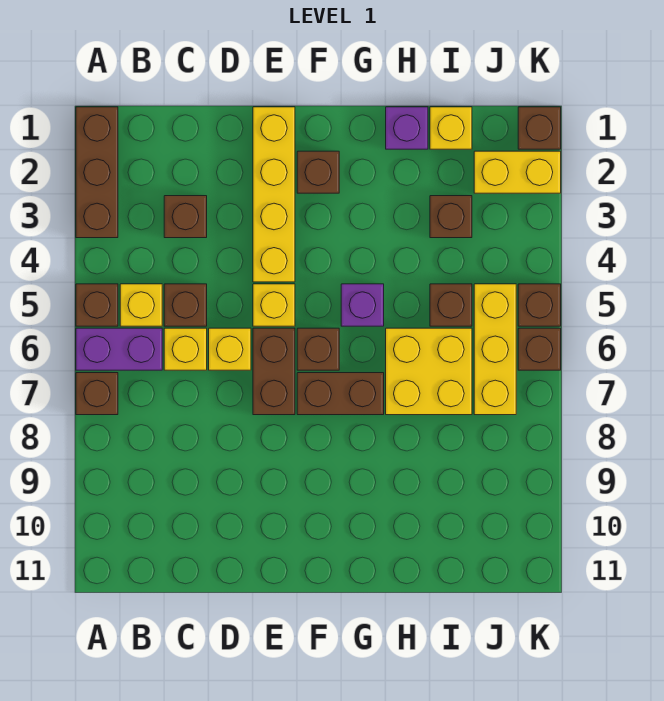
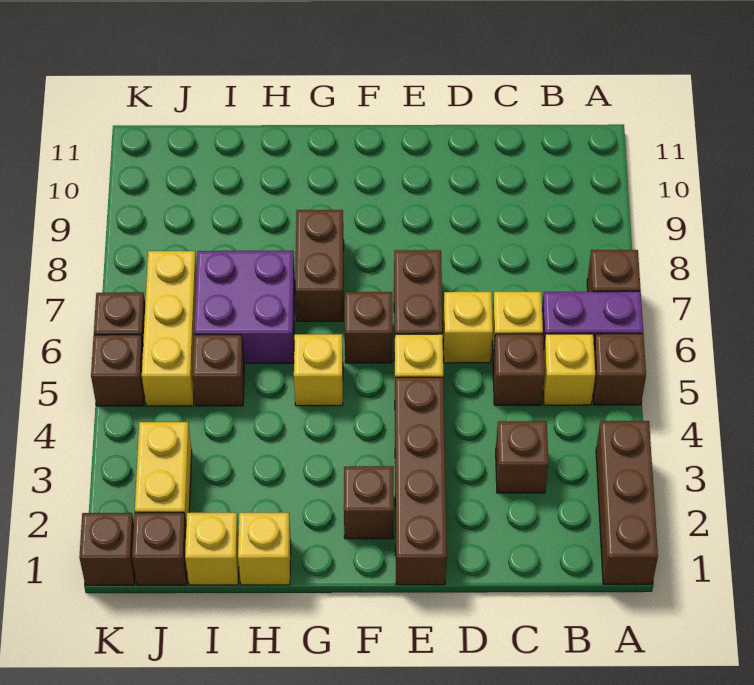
yellow 1x4 brick [253,107,295,282] -> brown 1x4 brick [395,377,447,585]
brown 1x2 brick [297,373,384,415] -> brown 1x2 brick turned to [295,210,344,321]
purple 1x1 brick [341,284,384,326] -> yellow 1x1 brick [294,334,343,406]
purple 1x1 brick [386,107,428,149] -> yellow 1x1 brick [238,513,291,585]
yellow 2x2 brick [386,328,472,415] -> purple 2x2 brick [194,251,295,363]
brown 1x1 brick [430,196,472,238] -> brown 1x1 brick moved to [132,513,187,585]
yellow 1x2 brick [474,151,561,193] -> yellow 1x2 brick turned to [135,422,192,522]

